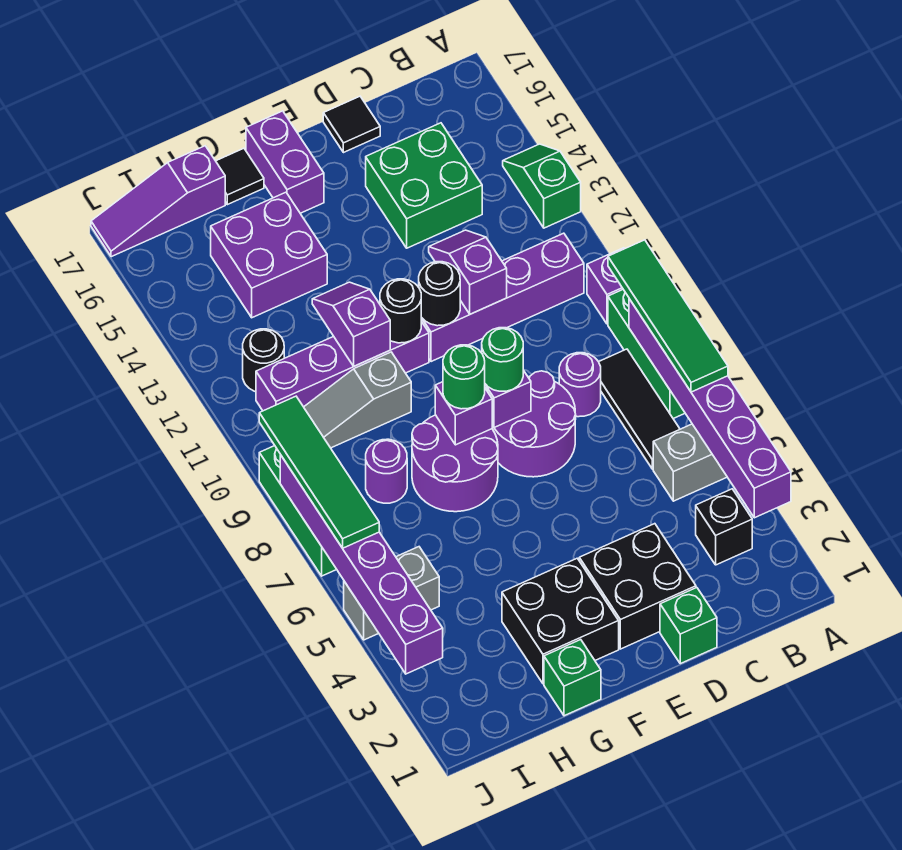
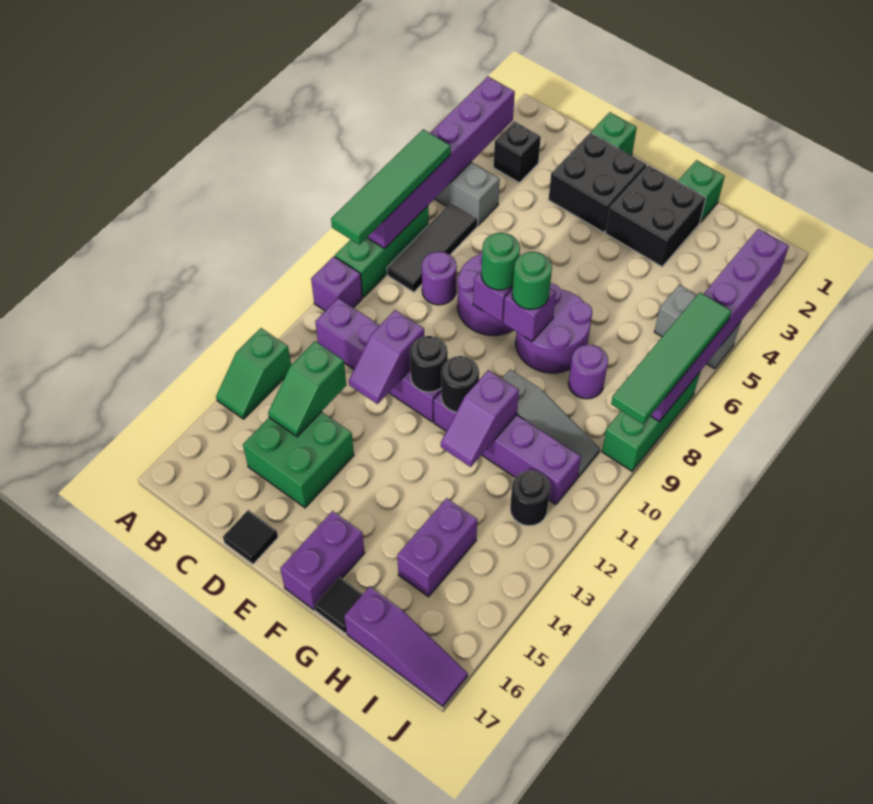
none -> green 1x2 slope [268,341,346,437]
purple 2x2 brick [211,192,327,318] -> purple 1x2 brick [397,498,477,597]

